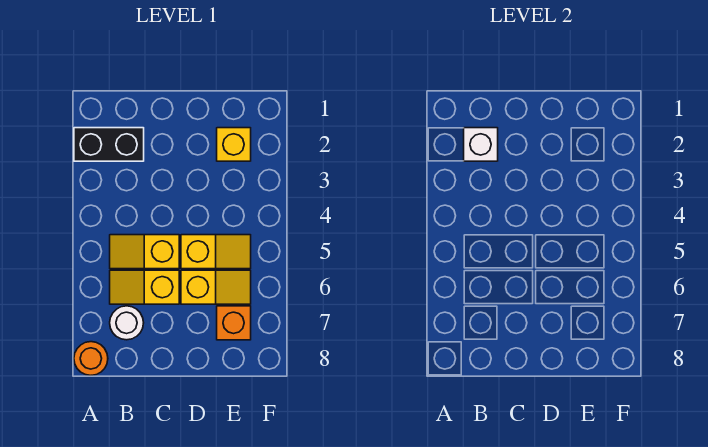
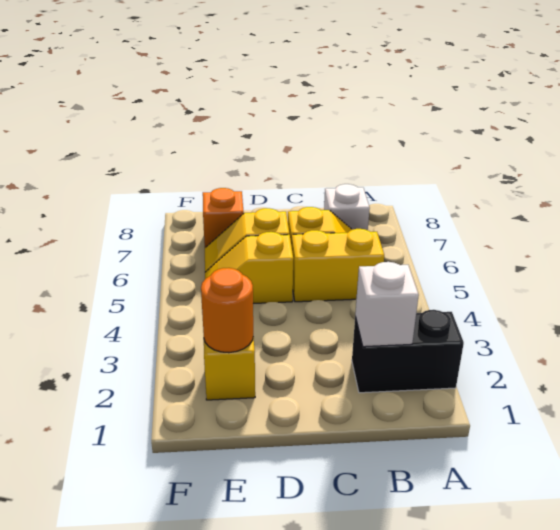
orange 1x1 round brick [74,342,108,375] -> orange 1x1 round brick moved to [201,268,253,353]
yellow 1x2 slope [110,235,179,269] -> yellow 1x2 brick [292,229,384,302]
white 1x1 round brick [110,306,144,340] -> white 1x1 brick [324,184,370,230]

